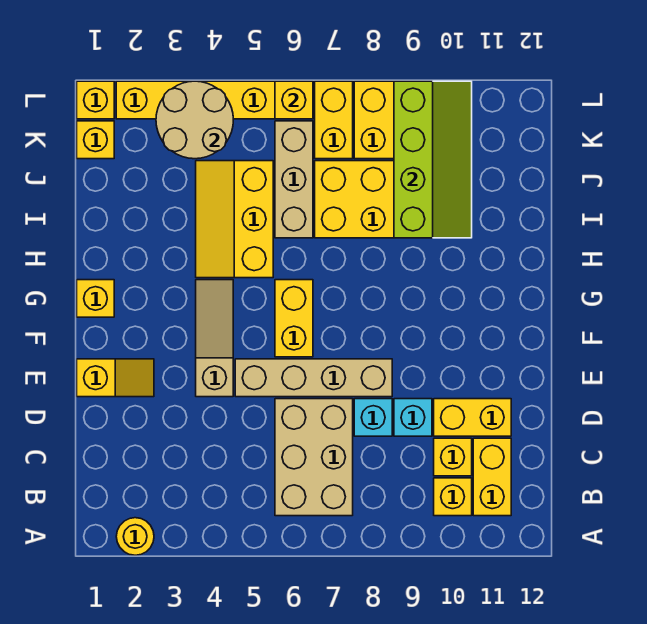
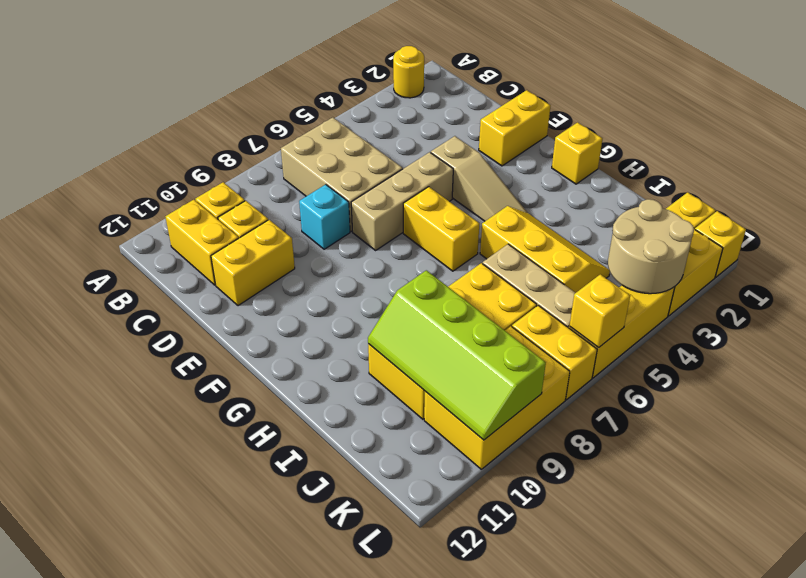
cyan 1x1 brick [394,399,432,436] -> none
yellow 1x2 slope [77,359,154,397] -> yellow 1x2 brick [479,90,551,166]
tan 1x4 brick [235,359,392,397] -> tan 1x3 brick [351,152,453,250]

